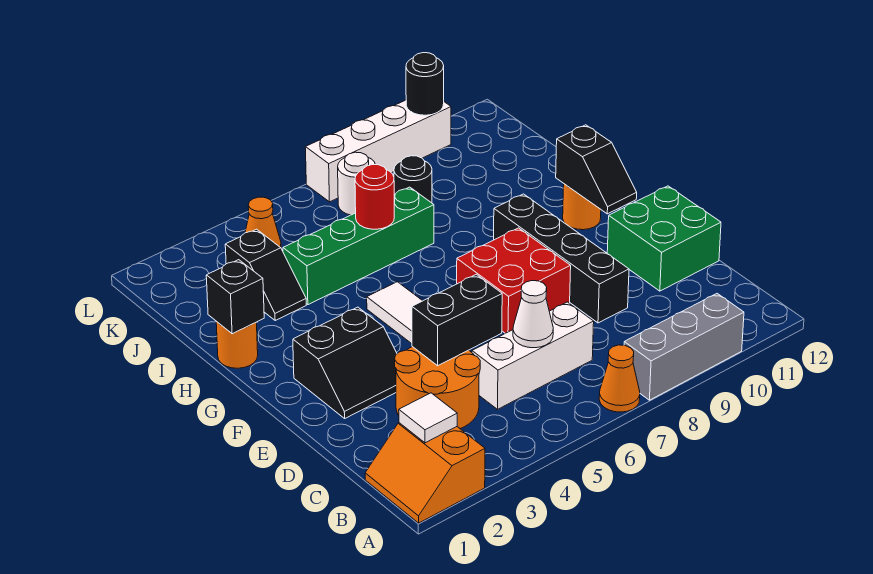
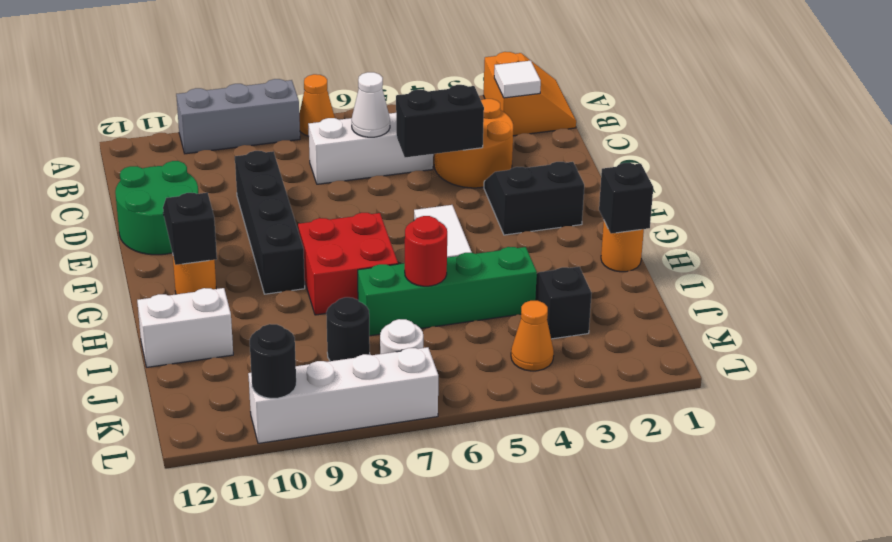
green 2x2 brick [607,186,721,291] -> green 2x2 round brick [115,161,198,255]
red 2x2 brick [457,228,571,333] -> red 2x2 brick moved to [298,213,398,315]
none -> white 1x2 brick [137,288,233,367]

